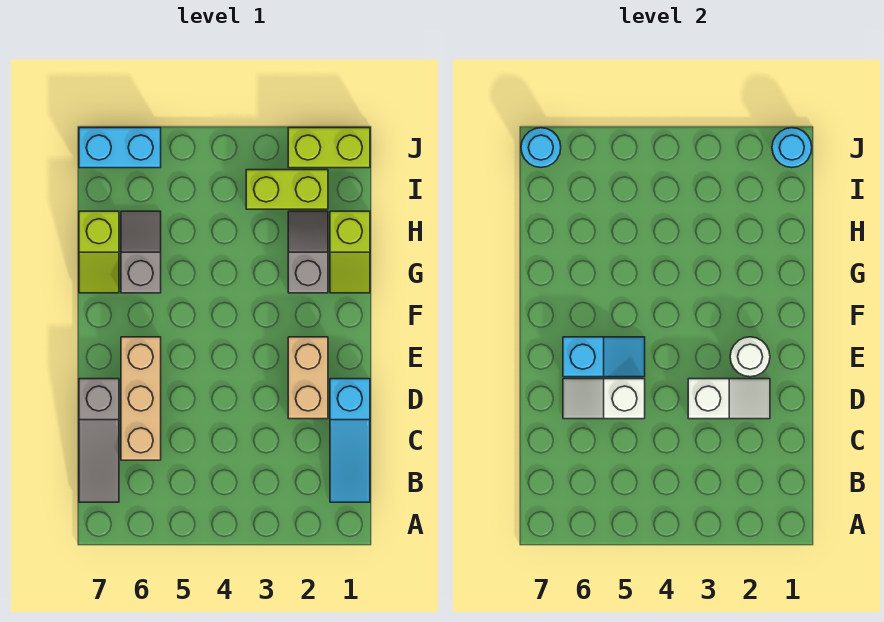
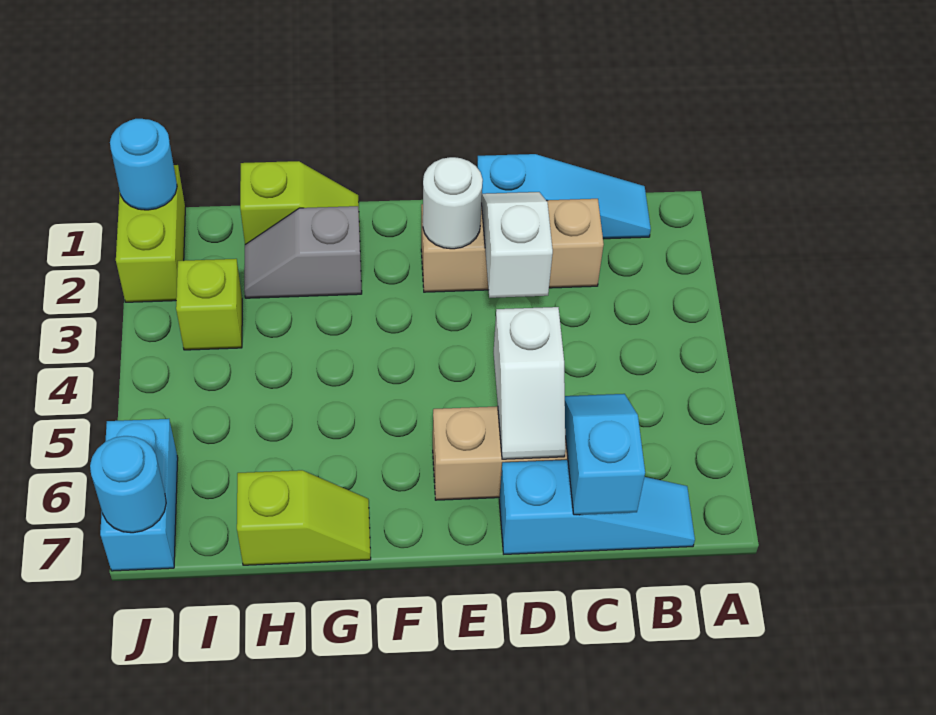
grey 1x3 slope [79,379,119,502] -> cyan 1x3 slope [499,460,695,554]
tan 1x2 brick [288,337,328,419] -> tan 1x3 brick [421,199,604,292]
cyan 1x2 slope [563,337,645,377] -> cyan 1x2 slope moved to [565,394,645,515]
grey 1x2 slope [121,211,161,293] -> none
lime 1x2 brick [246,170,328,209] -> lime 1x1 brick [176,259,242,350]

